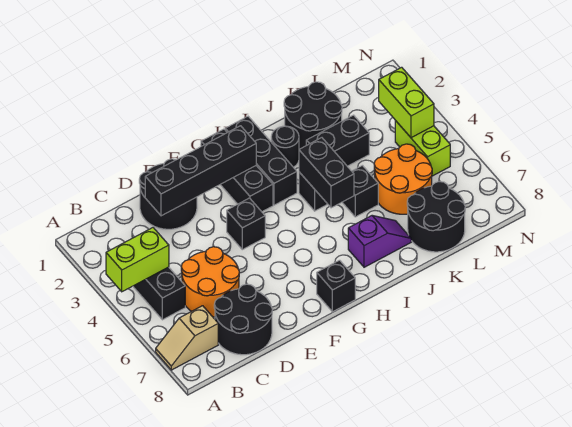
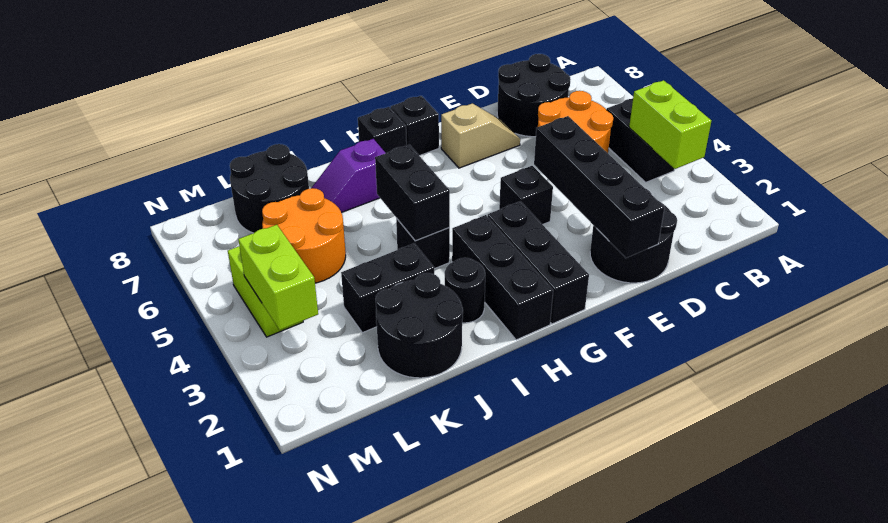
lime 1x2 brick [106,228,169,292] -> lime 1x2 brick turned to [629,80,711,169]
tan 1x2 slope [156,306,218,370] -> tan 1x2 slope moved to [441,103,520,168]
black 1x4 brick [145,126,256,216] -> black 1x4 brick turned to [534,116,665,258]
black 1x1 brick [342,165,378,217] -> black 1x1 brick moved to [358,107,407,153]

